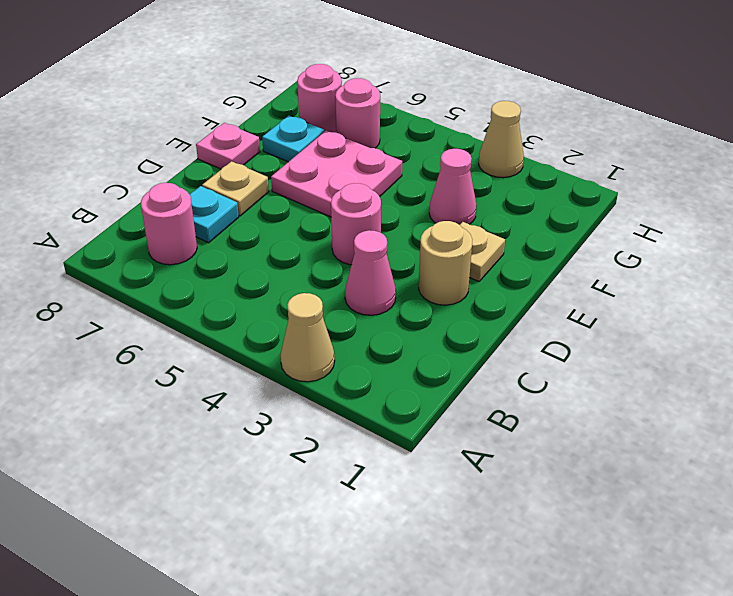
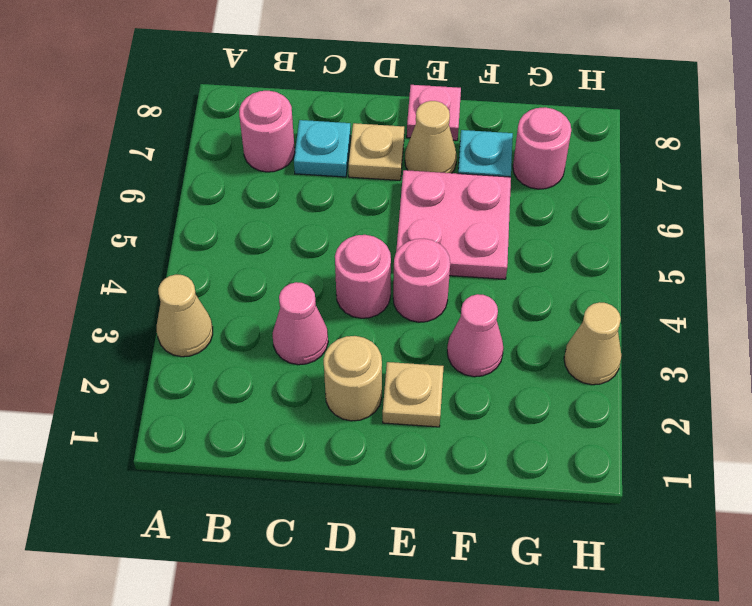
none -> tan 1x1 cone [405,101,457,173]
pink 1x1 round brick [335,78,380,148] -> pink 1x1 round brick moved to [393,239,450,322]

